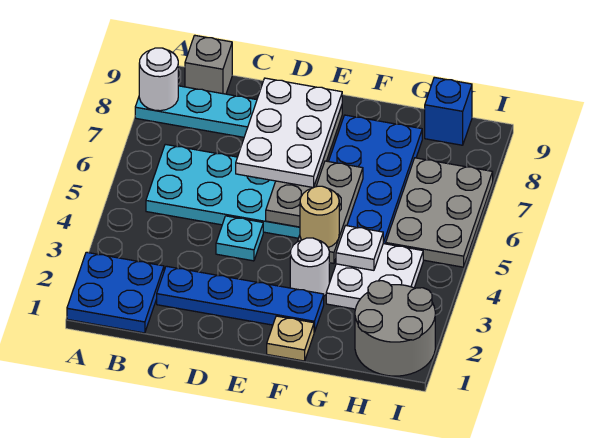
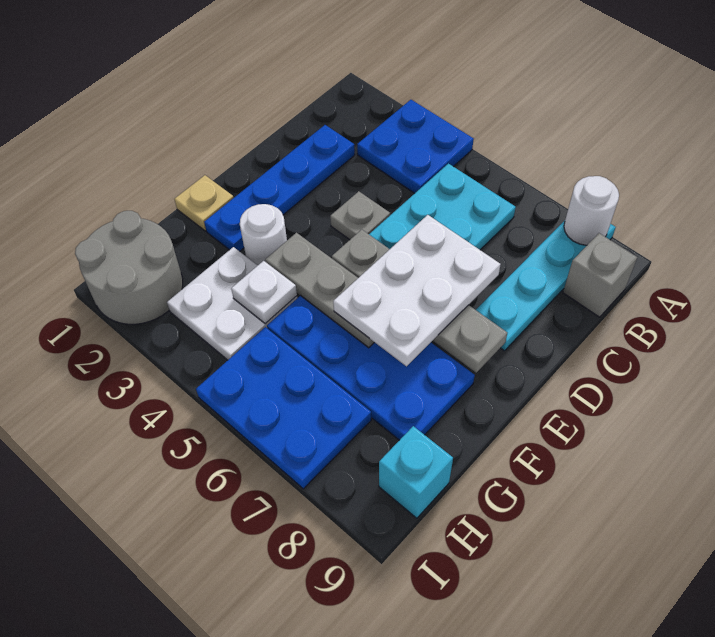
blue 2x2 plate [67,252,164,333] -> blue 2x2 plate moved to [357,100,474,193]
cyan 1x1 plate [216,216,263,261] -> grey 1x1 plate [330,191,390,240]
white 2x3 plate [236,78,342,188] -> white 2x3 plate turned to [333,215,501,366]
tan 1x1 round brick [300,186,339,248] -> none
grey 2x3 plate [386,158,493,267] -> blue 2x3 plate [196,327,371,489]
blue 1x1 brick [425,77,472,145] -> cyan 1x1 brick [379,426,453,518]

